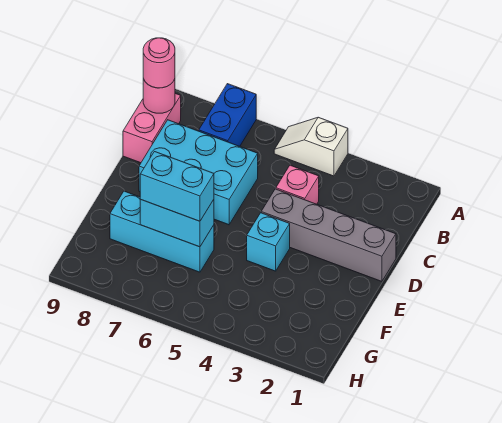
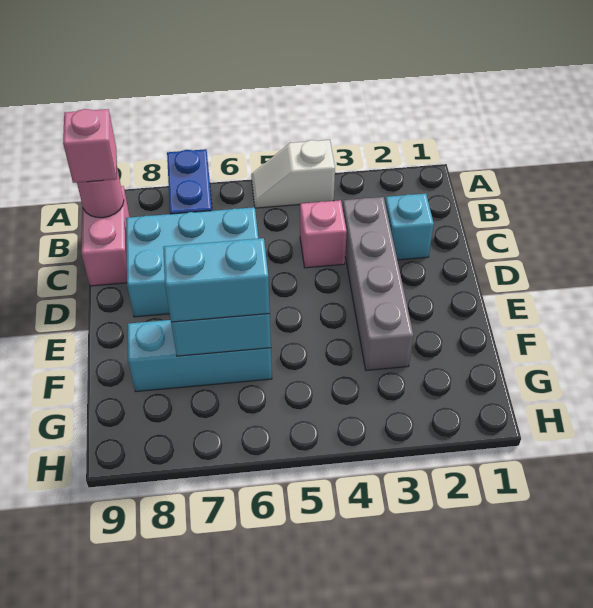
pink 1x1 round brick [143,38,175,88] -> pink 1x1 brick [63,109,117,183]
grey 1x4 brick [261,189,396,281] -> grey 1x4 brick turned to [343,197,413,370]
cyan 1x1 brick [247,213,290,271] -> cyan 1x1 brick moved to [385,194,434,260]

